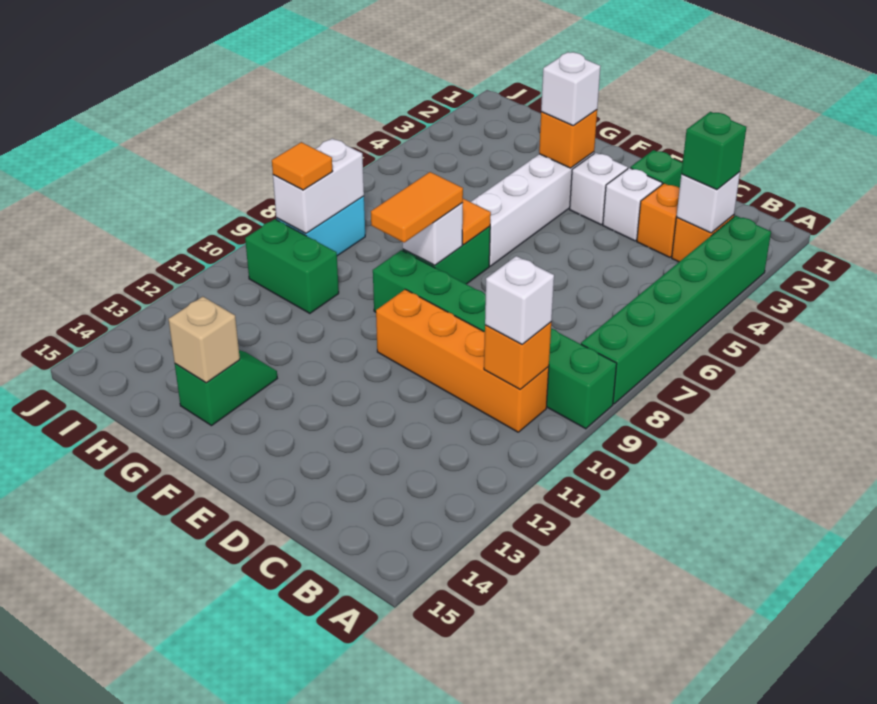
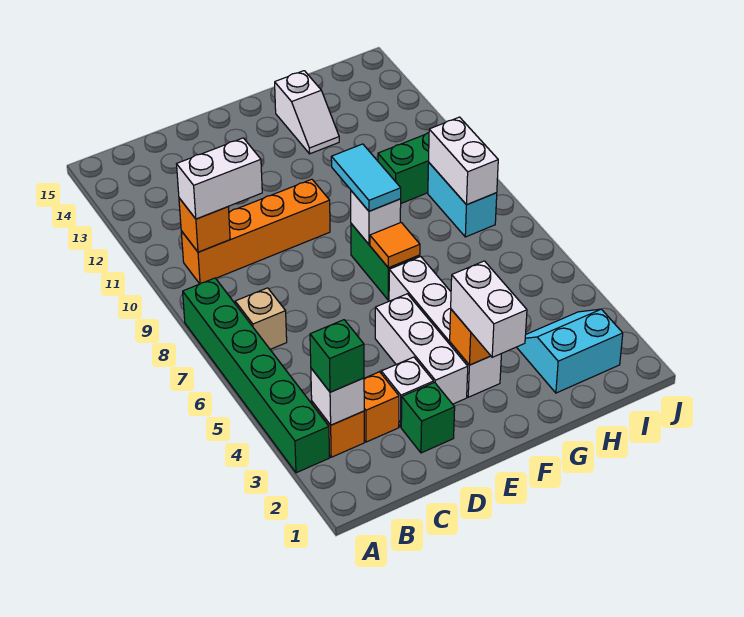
green 1x6 brick [373,250,617,429] -> none
white 1x1 brick [485,256,554,344] -> white 1x2 brick [177,138,262,219]
white 1x1 brick [570,153,628,225] -> white 1x3 brick [375,294,468,404]
white 1x1 brick [541,52,600,125] -> white 1x2 brick [451,261,527,357]
orange 1x2 tile [371,172,463,242] -> cyan 1x2 tile [331,144,401,211]
green 1x2 slope [175,350,277,426] -> white 1x2 slope [275,71,339,154]
tan 1x1 brick [169,297,240,383] -> tan 1x1 brick moved to [235,288,287,349]
none -> cyan 2x2 slope [517,309,623,393]
orange 1x1 tile [272,142,333,190] -> none

